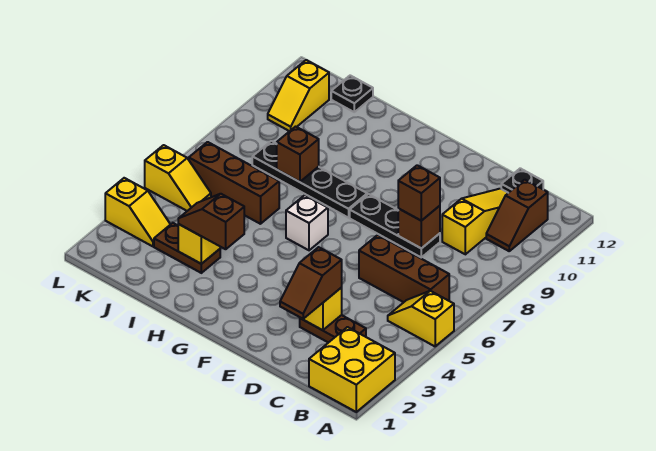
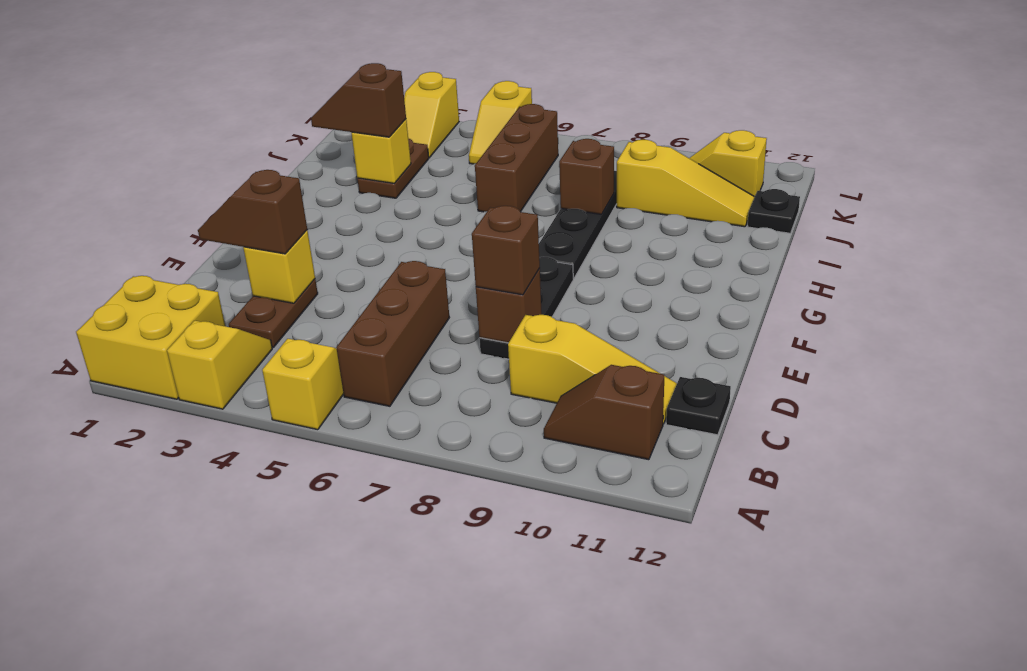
none -> yellow 1x2 slope [167,321,272,409]
white 1x1 brick [286,195,328,250] -> none
brown 1x2 slope [178,194,244,249] -> brown 1x2 slope turned to [311,63,406,137]
none -> yellow 1x3 slope [617,140,754,227]

